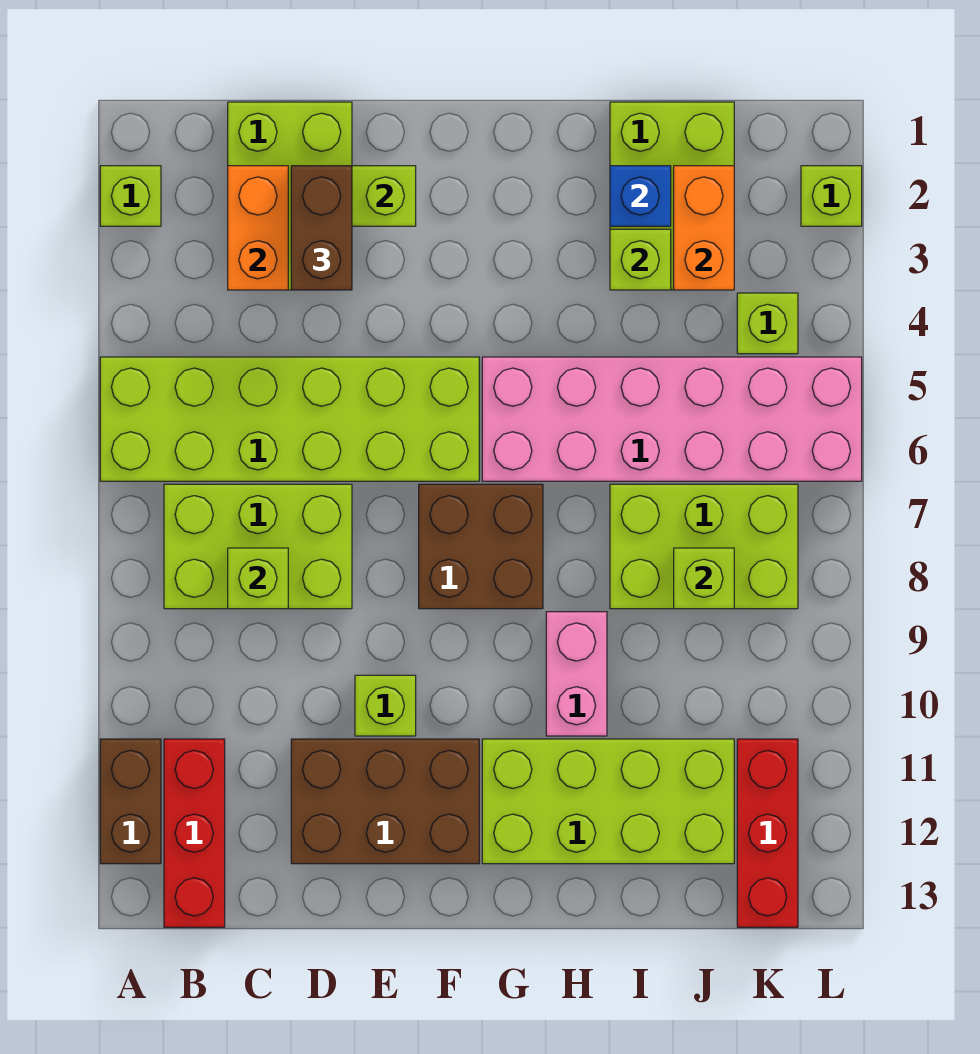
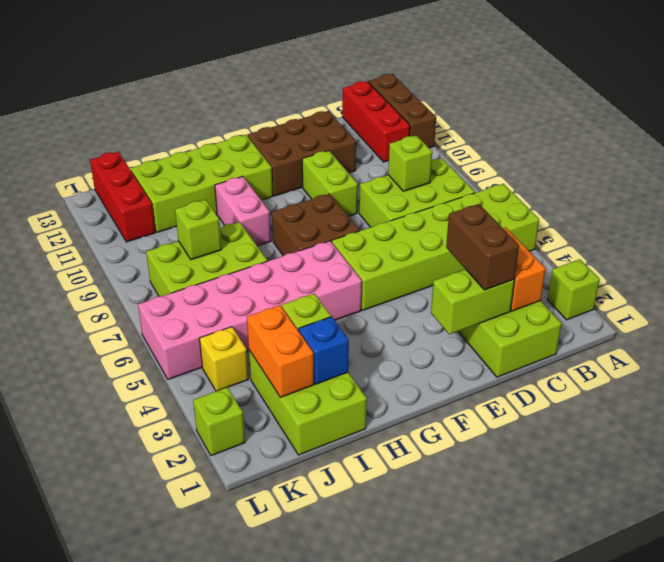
brown 1x2 brick [100,739,161,864] -> brown 1x3 brick [368,74,436,148]
lime 1x1 brick [355,675,416,736] -> lime 1x2 brick [302,151,358,216]
lime 1x1 brick [737,293,798,354] -> yellow 1x1 brick [199,327,248,391]

